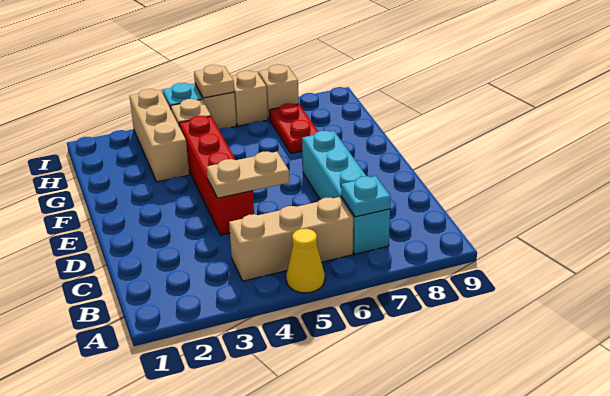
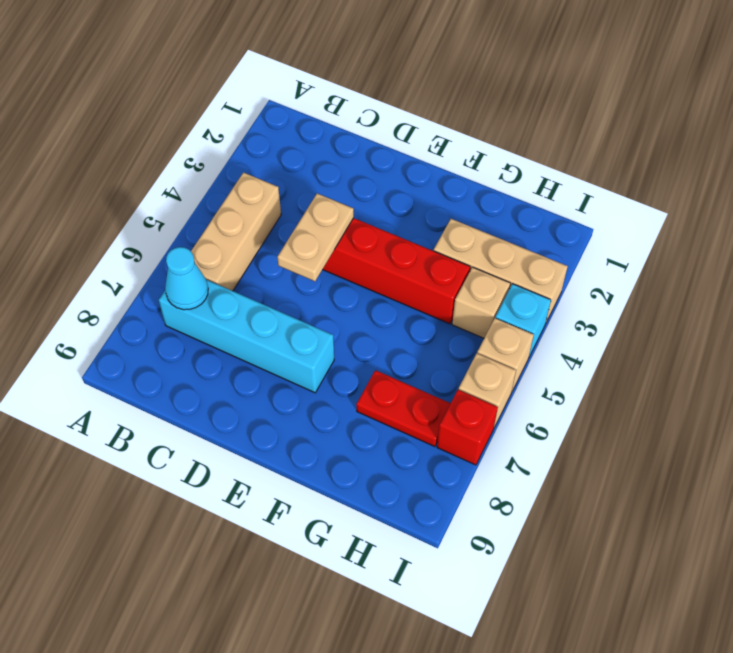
yellow 1x1 cone [286,229,325,293] -> none
cyan 1x1 plate [341,176,391,217] -> cyan 1x1 cone [165,247,208,310]
tan 1x1 plate [194,65,234,98] -> none
tan 1x1 brick [258,65,299,119] -> red 1x1 brick [437,390,498,465]

